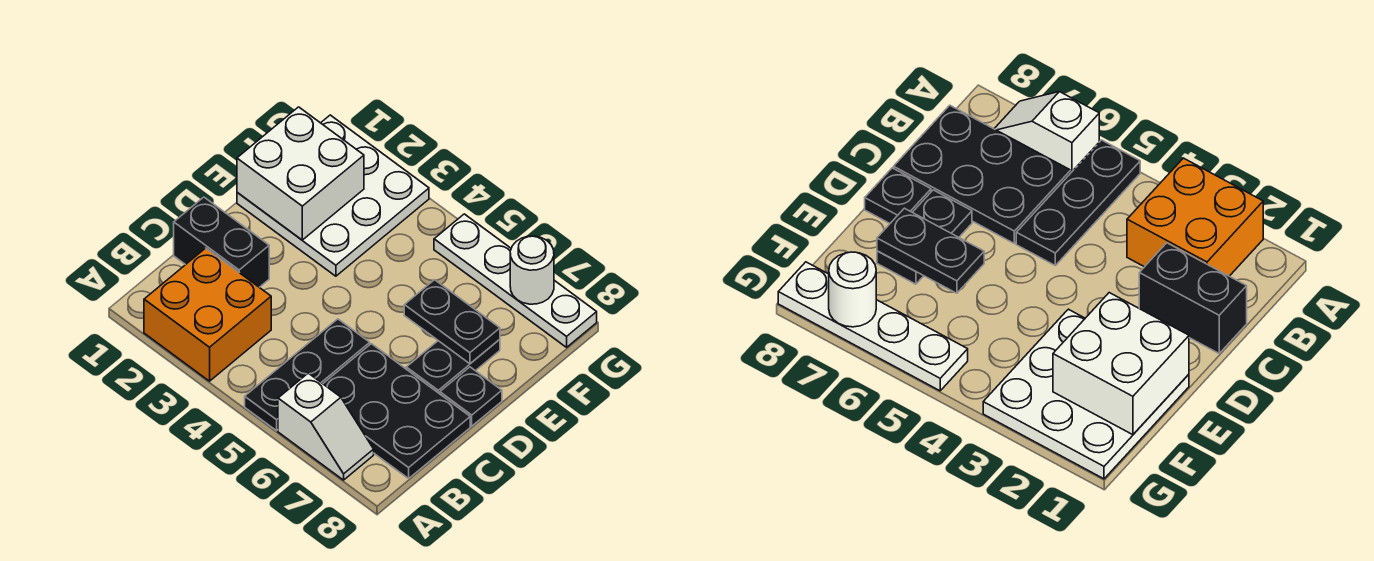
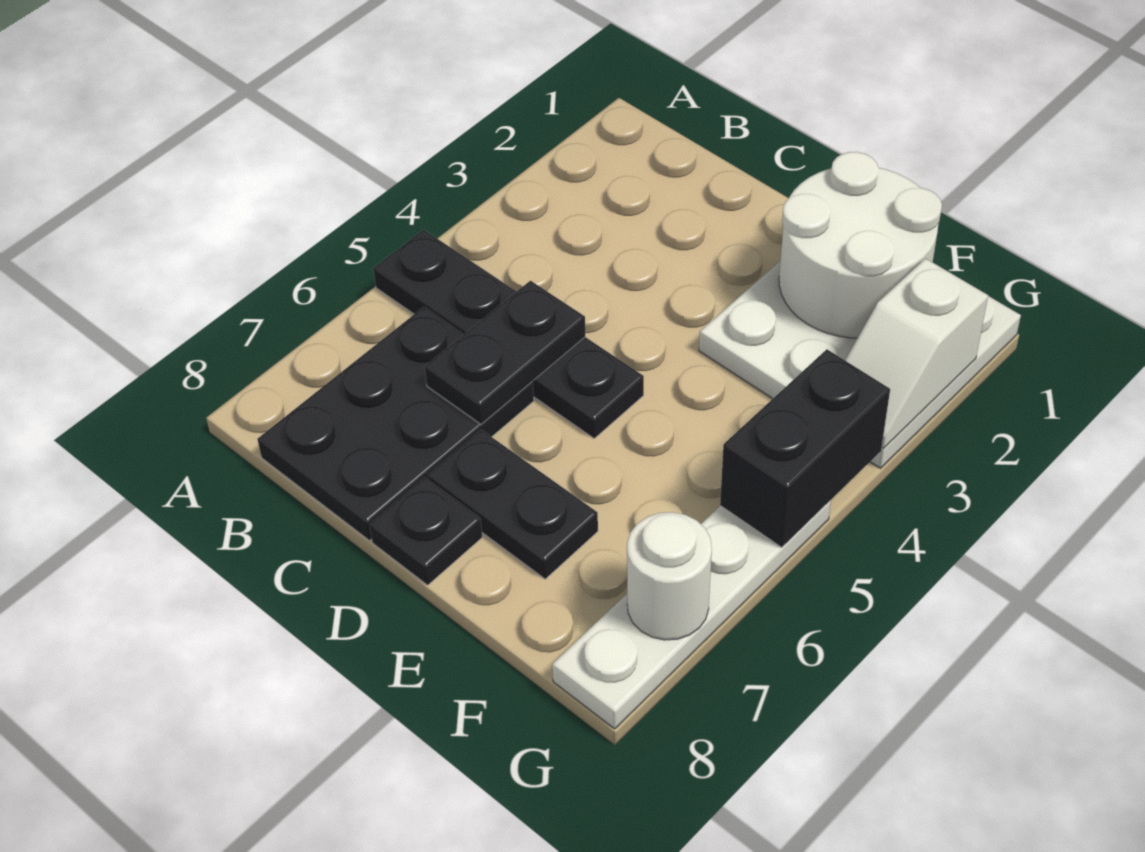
orange 2x2 brick [144,248,271,381] -> none
black 1x3 plate [245,319,370,431] -> black 1x4 plate [373,230,644,438]
white 1x2 slope [278,373,374,480] -> white 1x2 slope moved to [845,259,988,448]
black 1x2 brick [174,197,269,287] -> black 1x2 brick moved to [720,349,890,548]
white 2x2 brick [237,107,364,240] -> white 2x2 round brick [779,152,942,338]
black 1x2 plate [404,280,500,364] -> black 1x2 plate moved to [425,281,585,424]

